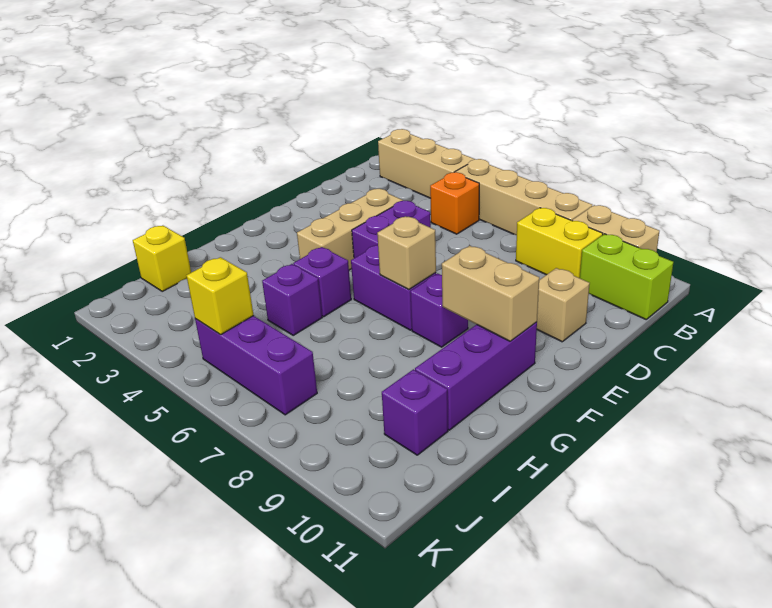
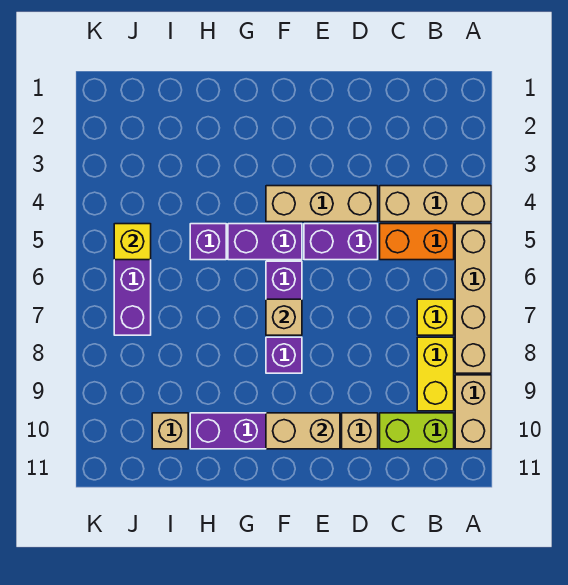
tan 1x3 brick [378,129,474,198] -> tan 1x3 brick turned to [380,186,491,222]
orange 1x1 brick [430,172,479,234] -> orange 1x2 brick [380,224,454,260]
lime 1x2 brick [580,234,673,319] -> lime 1x2 brick turned to [380,413,454,449]
tan 1x2 brick [442,246,539,341] -> tan 1x2 brick turned to [266,413,340,449]
purple 1x1 brick [293,247,351,317] -> purple 1x2 brick [228,224,302,260]
yellow 1x1 brick [133,226,191,291] -> yellow 1x1 brick moved to [417,299,454,335]
purple 1x1 brick [382,369,448,455] -> tan 1x1 brick [152,413,188,449]

